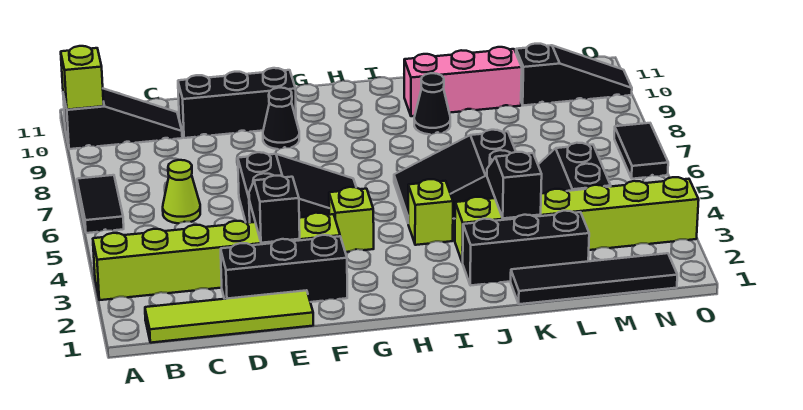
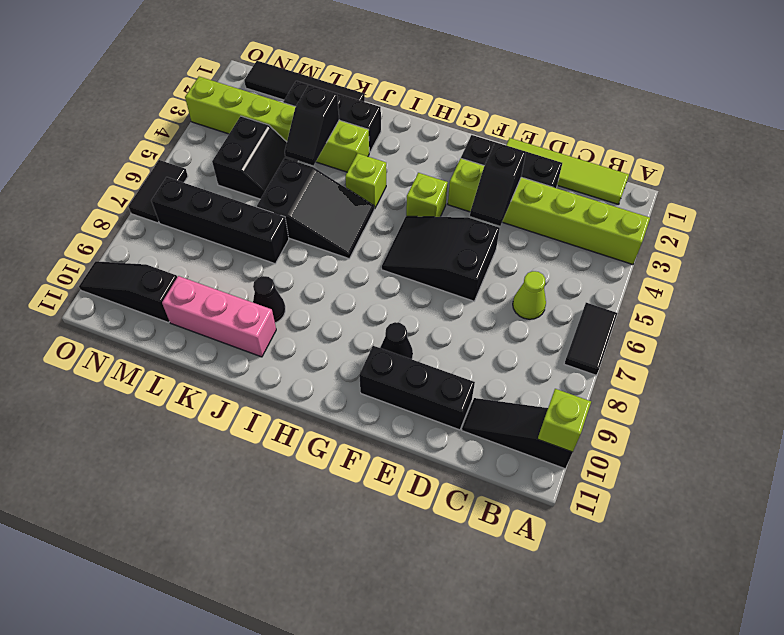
none -> black 1x4 brick [151,177,289,264]

